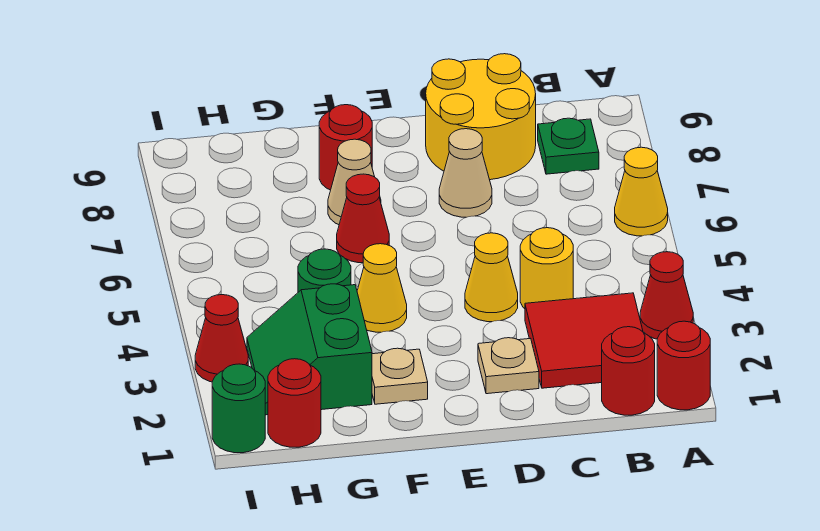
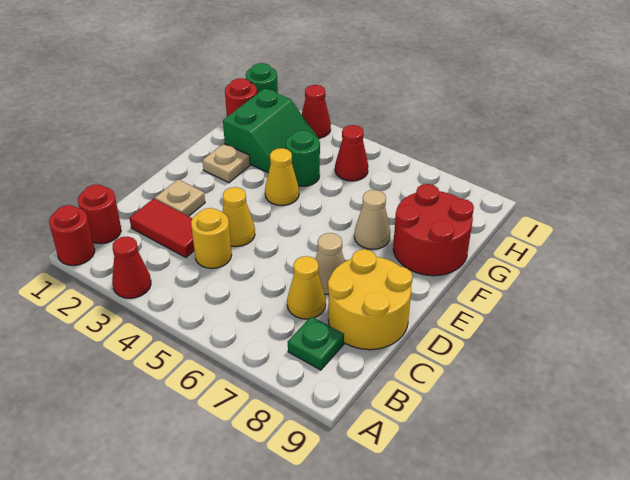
yellow 1x1 cone [615,147,668,236] -> yellow 1x1 cone moved to [287,256,326,319]
red 2x2 tile [525,293,643,388] -> red 1x2 tile [130,199,194,258]
red 1x1 cone [337,174,389,263] -> red 1x1 cone moved to [335,125,368,181]
red 1x1 round brick [319,105,372,190] -> red 2x2 round brick [393,184,474,276]
green 2x2 slope [247,284,372,415] -> green 2x2 slope turned to [223,88,318,173]

